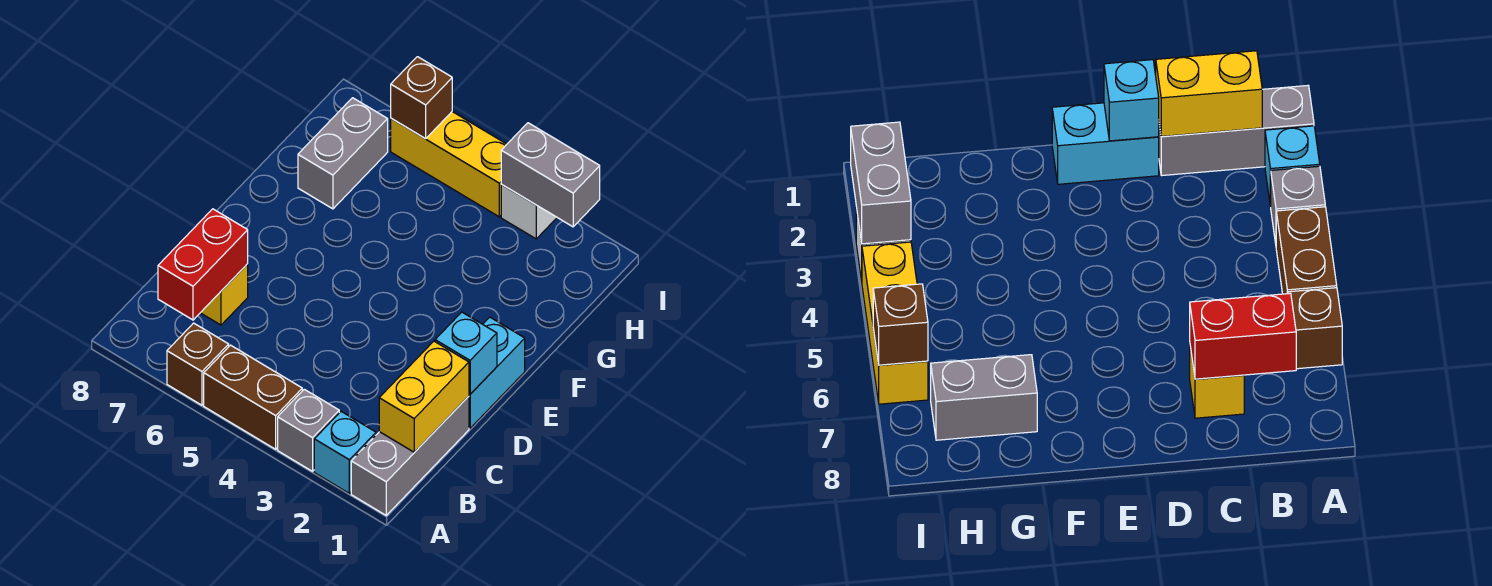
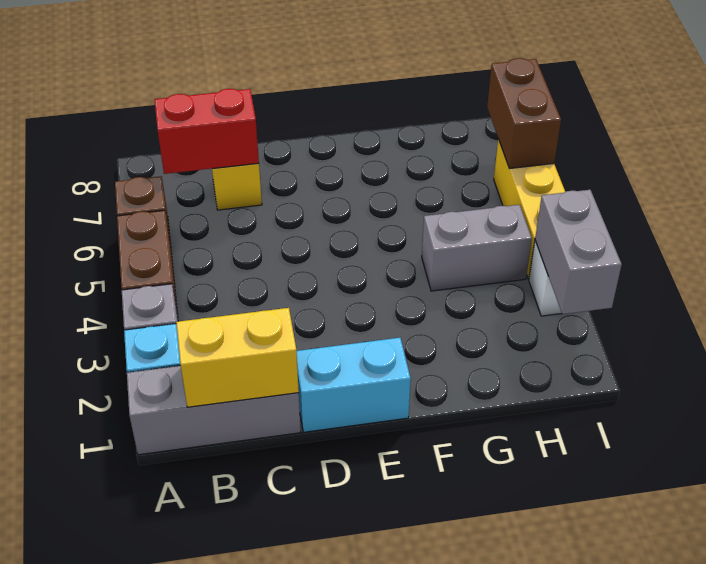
cyan 1x1 brick [435,312,497,394] -> none
grey 1x2 brick [298,98,388,209] -> grey 1x2 brick moved to [422,205,532,291]
brown 1x1 brick [391,57,452,139] -> brown 1x2 brick [487,58,561,169]

